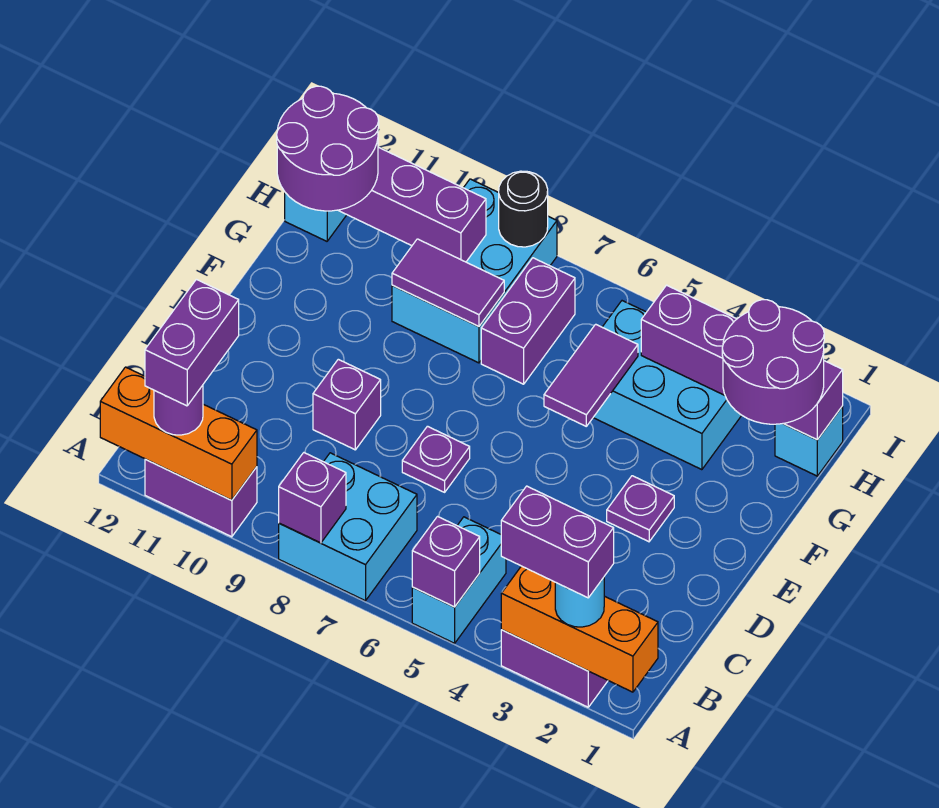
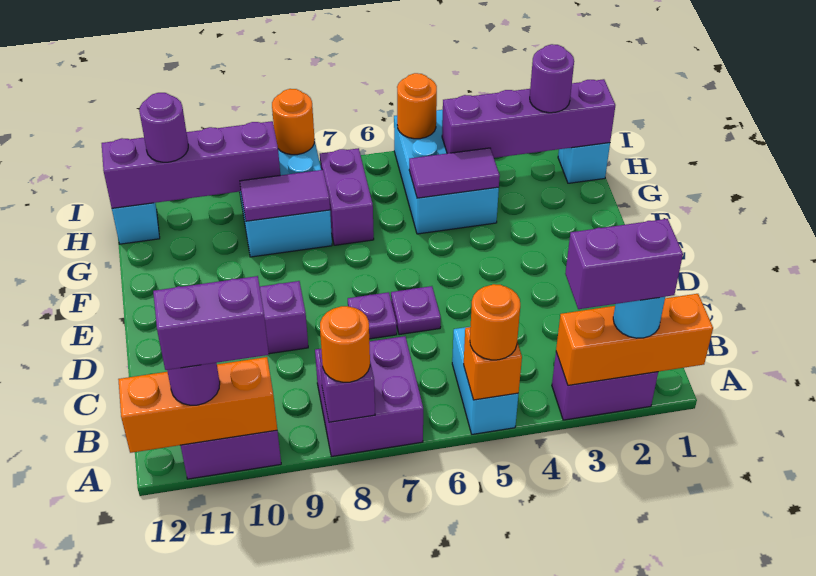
purple 1x1 brick [412,517,480,607] -> orange 1x1 brick [464,327,522,400]
none -> orange 1x1 round brick [470,284,520,360]
cyan 2x2 brick [279,453,417,601] -> purple 2x2 brick [315,336,423,457]
none -> orange 1x1 round brick [320,306,370,382]
purple 1x2 brick [145,279,239,406] -> purple 1x2 brick turned to [153,276,269,370]
purple 1x1 plate [607,476,674,542] -> purple 1x1 plate moved to [391,286,441,335]
purple 1x2 tile [544,324,638,426] -> purple 1x2 tile turned to [409,148,500,198]
purple 2x2 round brick [722,300,824,424] -> purple 1x1 round brick [530,44,574,113]
cyan 2x3 brick [593,301,742,470] -> cyan 2x3 brick turned to [394,110,499,234]
purple 2x2 round brick [277,86,379,211] -> purple 1x1 round brick [139,93,188,162]
none -> orange 1x1 round brick [397,73,437,139]
black 1x1 round brick [499,171,548,247] -> orange 1x1 round brick [272,89,315,155]

